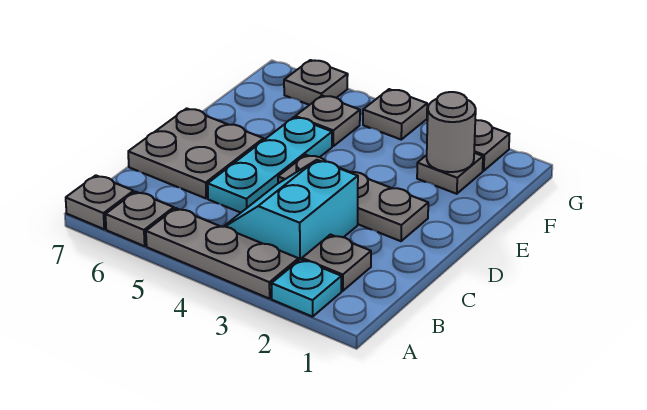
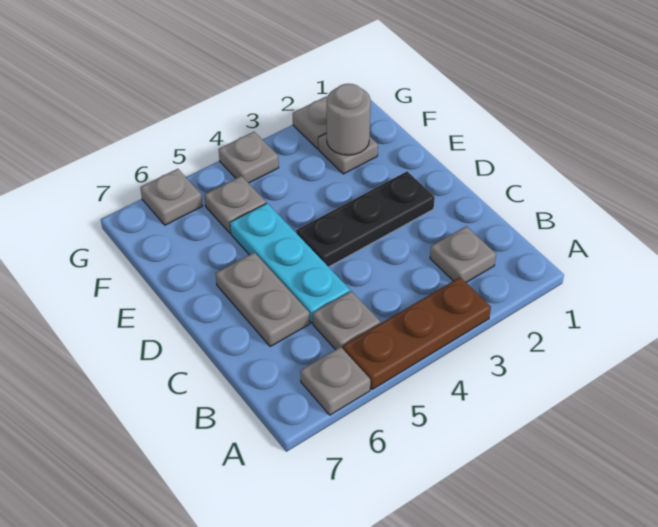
cyan 1x1 plate [271,259,341,317] -> none
grey 1x3 plate [146,208,299,299] -> brown 1x3 plate [343,277,491,390]
grey 1x1 plate [66,175,134,229] -> grey 1x1 plate moved to [313,291,380,350]
cyan 2x2 slope [224,160,358,260] -> none
grey 2x2 plate [128,108,264,198] -> grey 1x2 plate [215,252,310,347]
grey 1x3 plate [278,155,428,241] -> black 1x3 plate [296,171,435,267]

